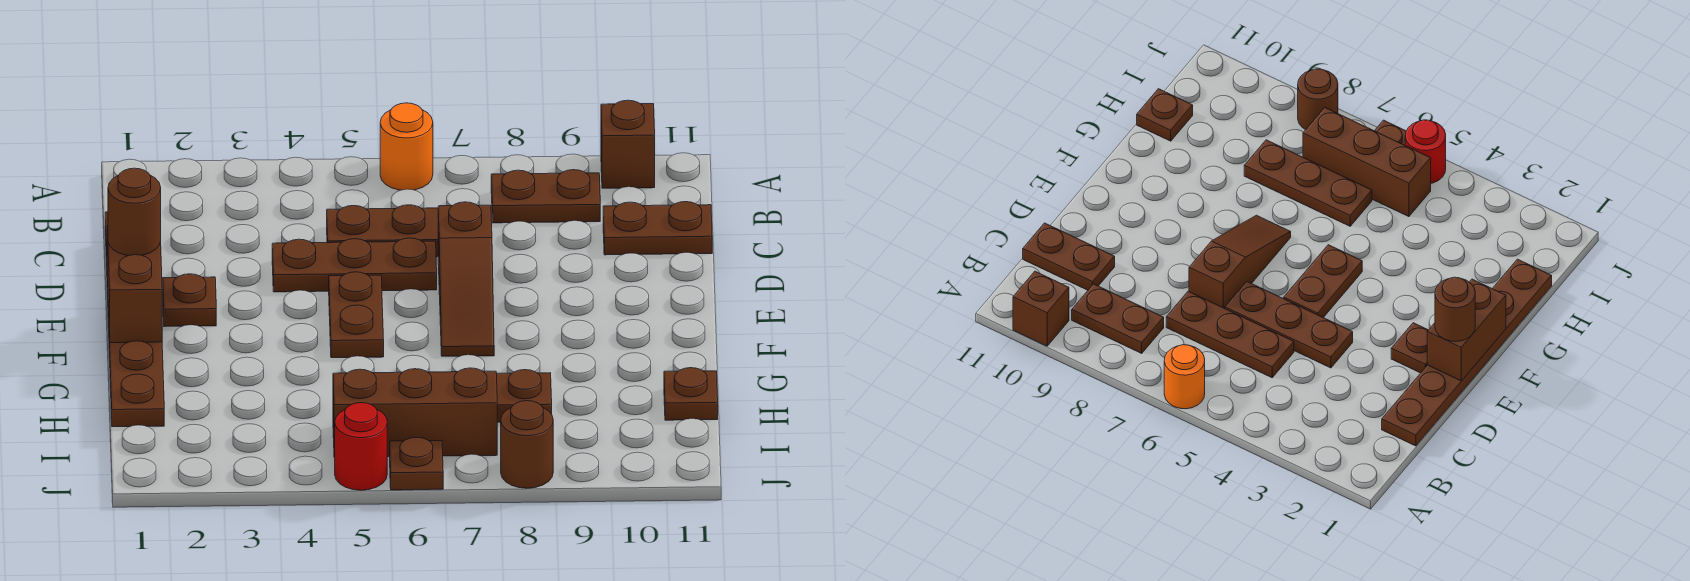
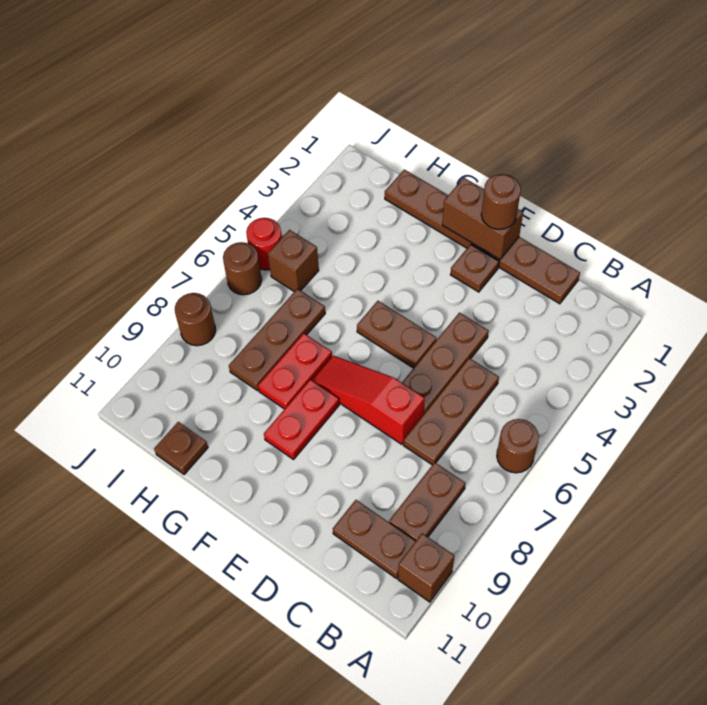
orange 1x1 round brick [380,103,433,190] -> brown 1x1 round brick [497,419,539,473]
brown 1x2 plate [603,202,712,255] -> brown 1x2 plate turned to [333,500,415,578]
brown 1x3 slope [438,202,494,356] -> red 1x3 slope [312,356,425,444]
none -> red 1x2 plate [264,380,339,459]
none -> red 1x2 plate [258,333,332,409]
brown 1x3 brick [333,368,497,457] -> brown 1x1 brick [268,230,319,292]
brown 1x1 plate [390,437,443,490] -> brown 1x1 round brick [223,242,262,295]

